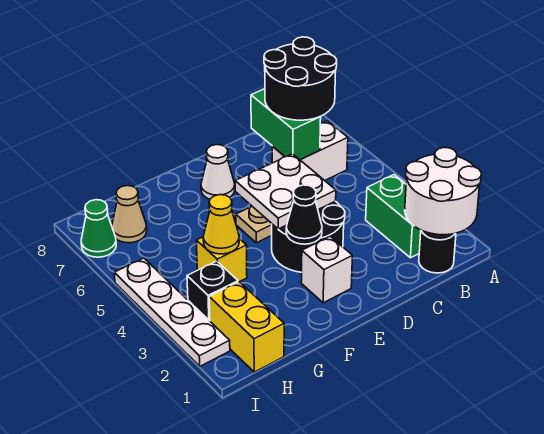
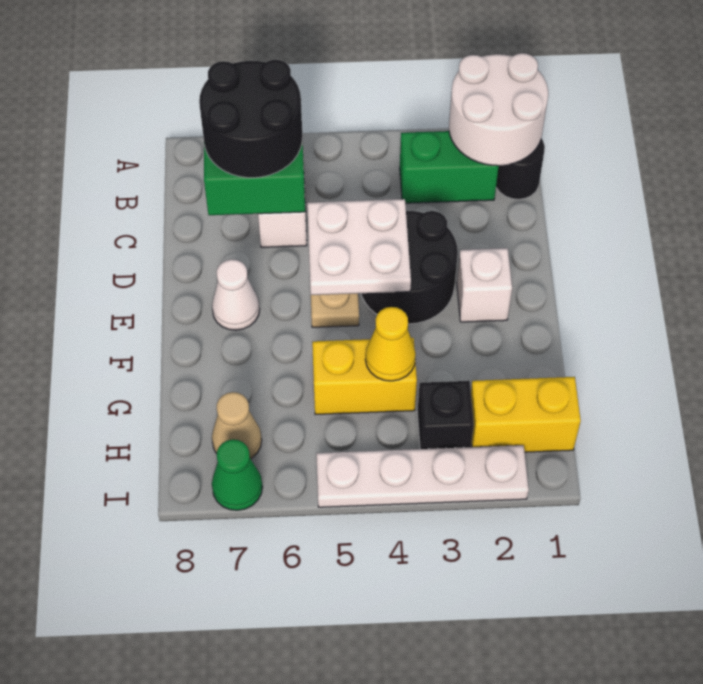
black 1x1 cone [286,185,322,244] -> none
yellow 1x1 brick [196,237,247,282] -> yellow 1x2 brick [312,338,417,415]

